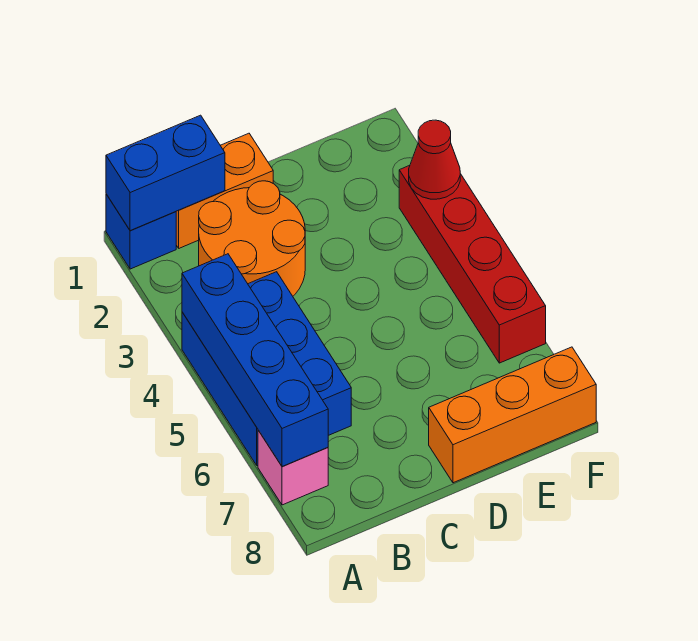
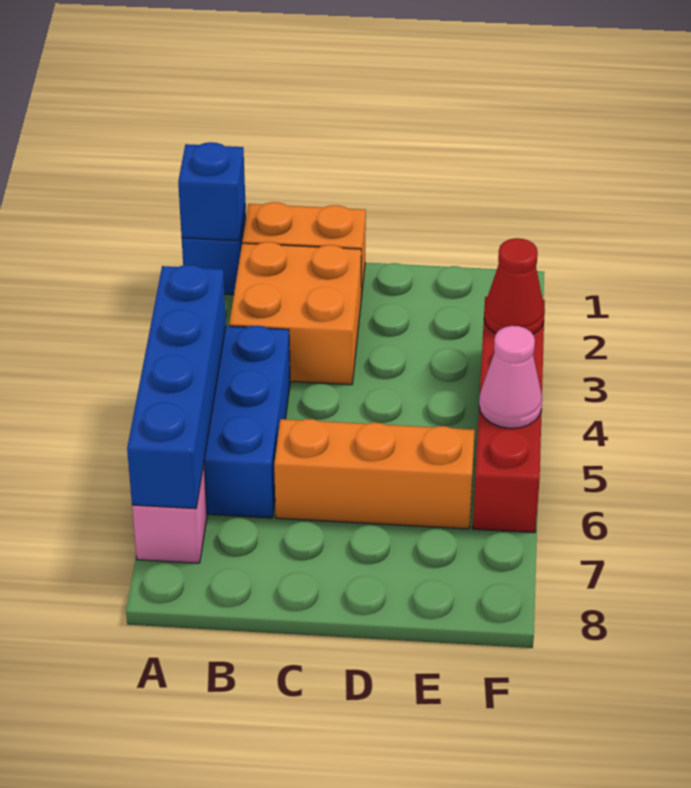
blue 1x2 brick [106,115,225,231] -> blue 1x1 brick [178,142,245,241]
orange 2x2 round brick [199,181,305,296] -> orange 2x2 brick [229,242,361,385]
orange 1x3 brick [429,347,596,483] -> orange 1x3 brick moved to [274,419,475,529]
none -> pink 1x1 cone [479,326,542,428]

